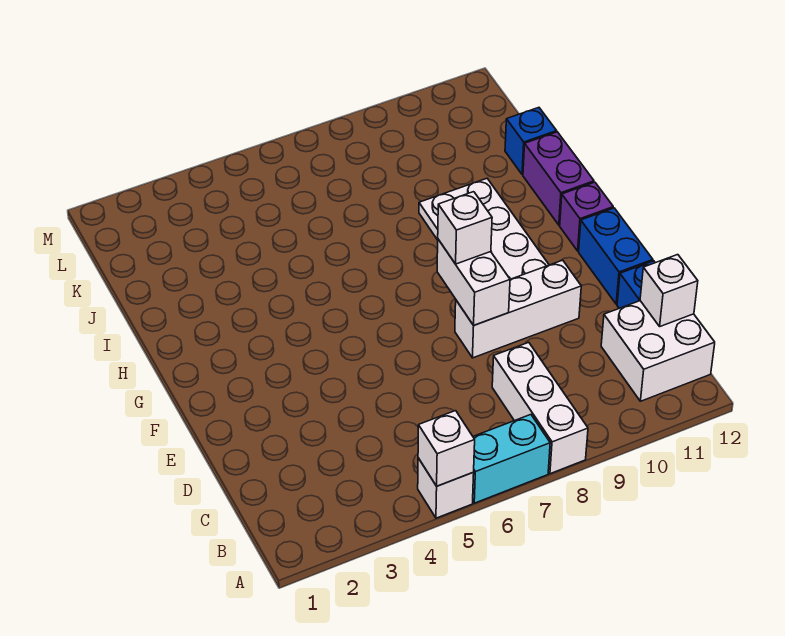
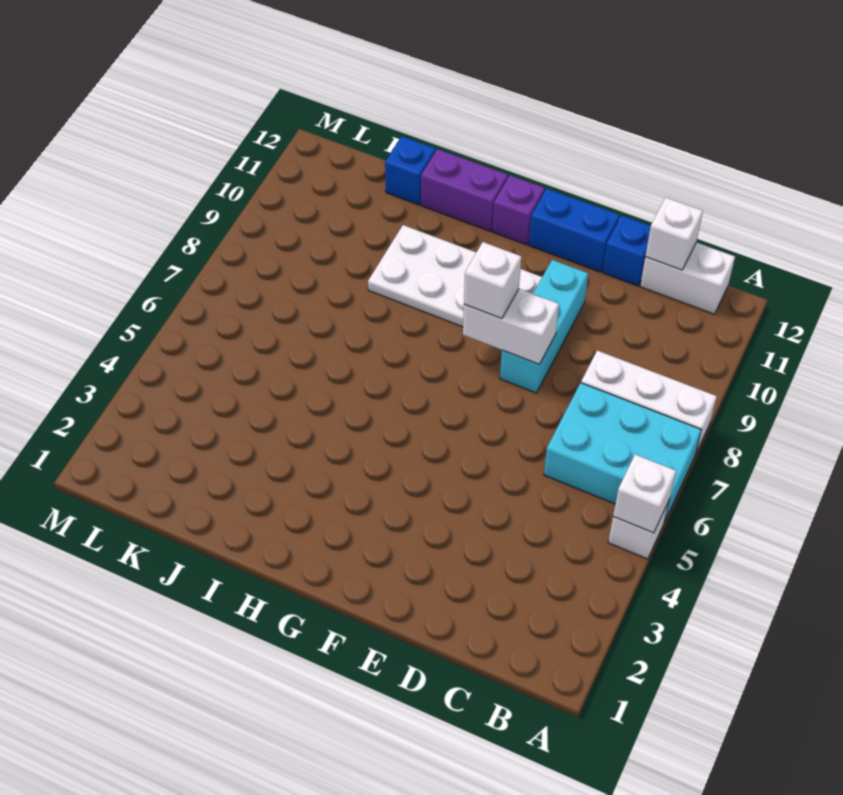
cyan 1x2 brick [473,415,550,503] -> cyan 2x3 brick [544,383,701,522]
white 2x2 brick [601,301,715,401] -> white 1x2 brick [640,243,735,314]
white 1x3 brick [455,260,581,358] -> cyan 1x3 brick [500,260,588,393]

